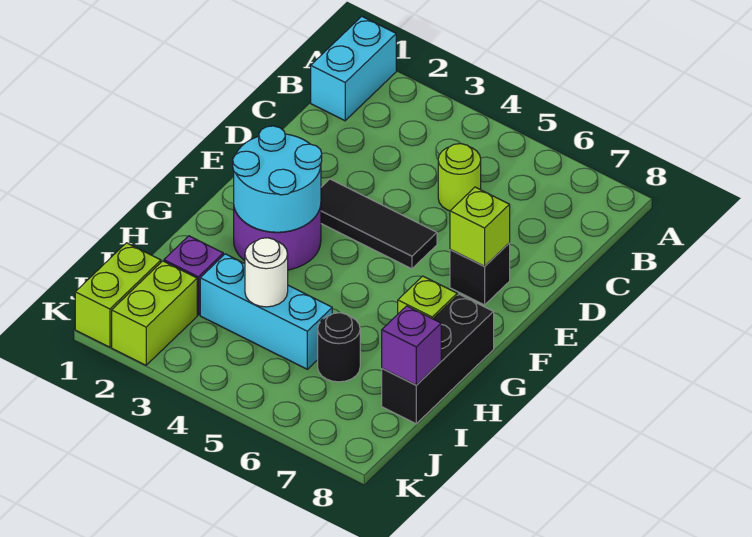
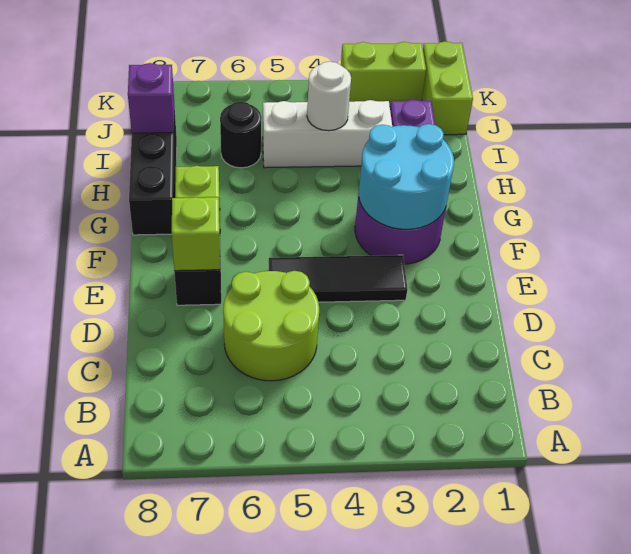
cyan 1x2 brick [311,16,396,121] -> none
lime 1x1 round brick [438,144,481,211] -> lime 2x2 round brick [223,271,319,381]
cyan 1x3 brick [200,254,332,369] -> white 1x3 brick [262,100,392,168]
lime 1x2 brick [112,261,197,365] -> lime 1x2 brick turned to [341,42,426,105]

